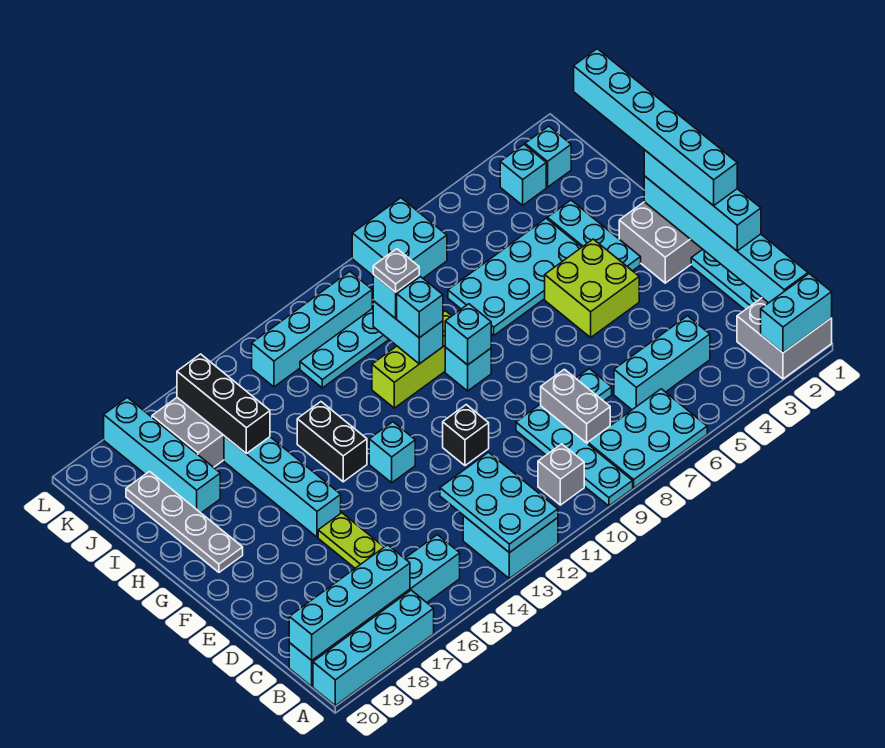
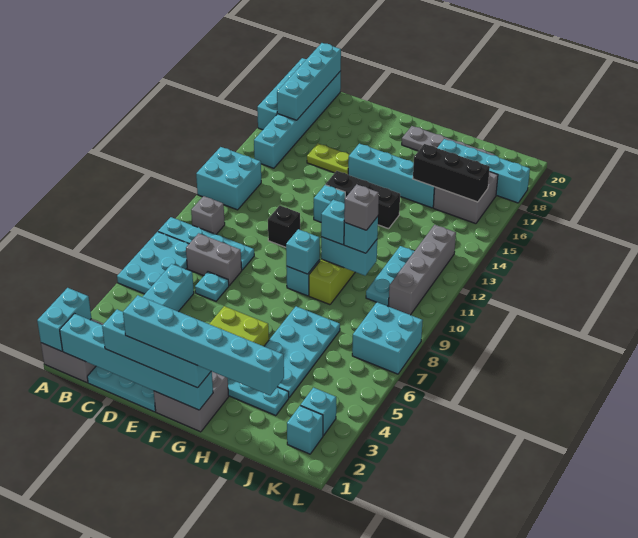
cyan 2x3 plate [440,452,558,553] -> none
black 1x2 brick [297,402,367,482] -> black 1x3 brick [326,171,400,229]
grey 1x1 plate [373,249,419,292] -> grey 1x1 brick [344,184,379,230]
cyan 1x4 brick [252,272,372,387] -> grey 1x4 brick [389,225,456,315]

